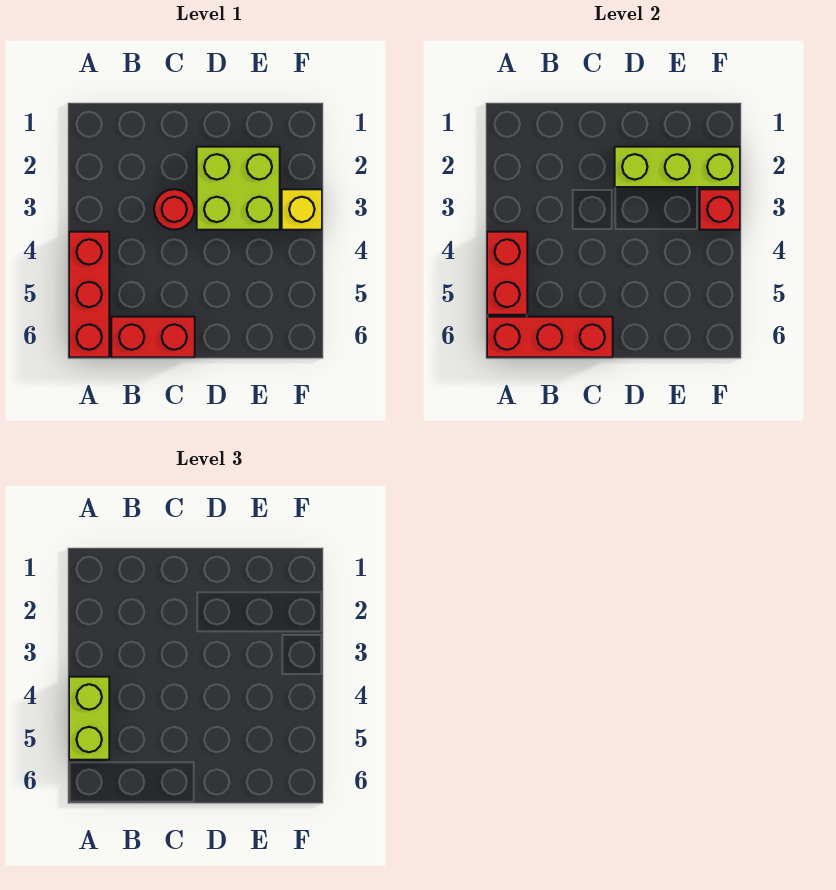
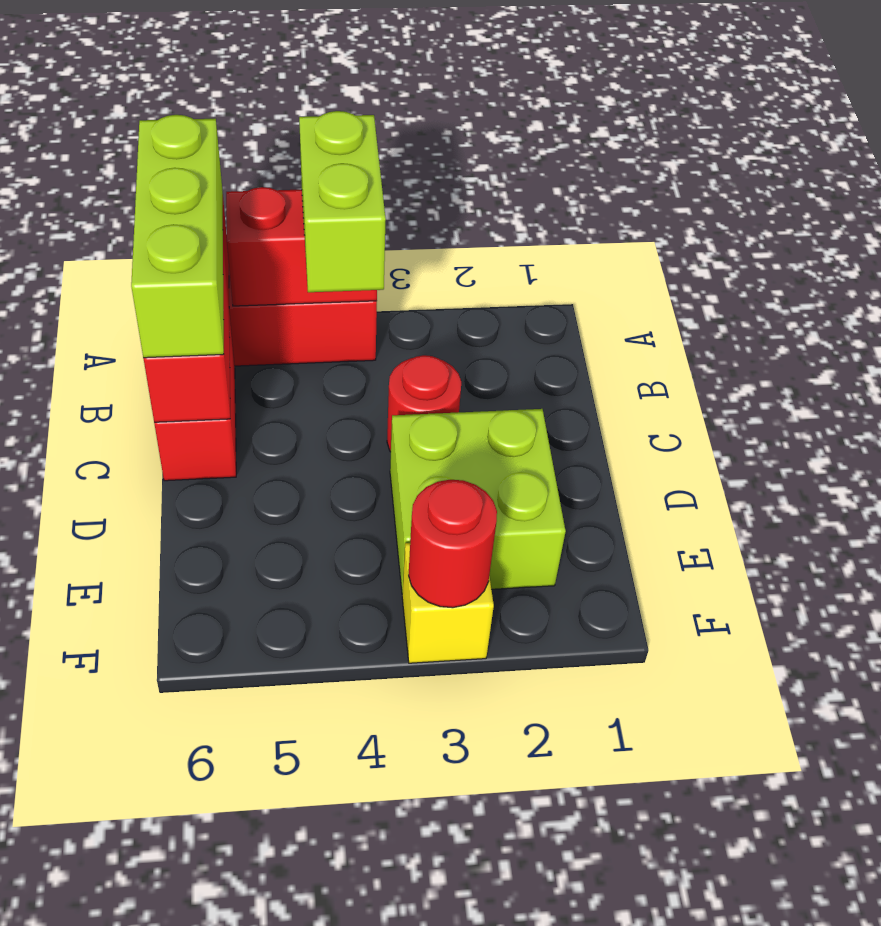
lime 1x2 brick [69,677,109,760] -> lime 1x2 brick turned to [299,111,386,292]
lime 1x3 brick [615,147,740,187] -> lime 1x3 brick moved to [131,115,224,358]
red 1x1 brick [700,189,740,230] -> red 1x1 round brick [408,480,497,608]

